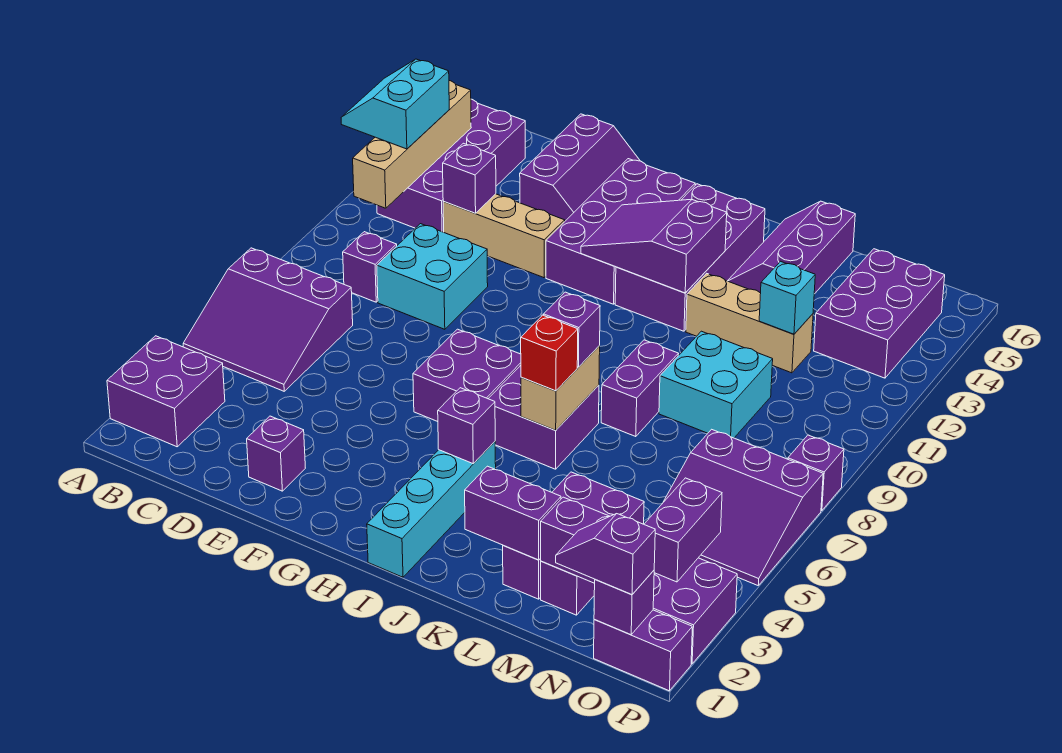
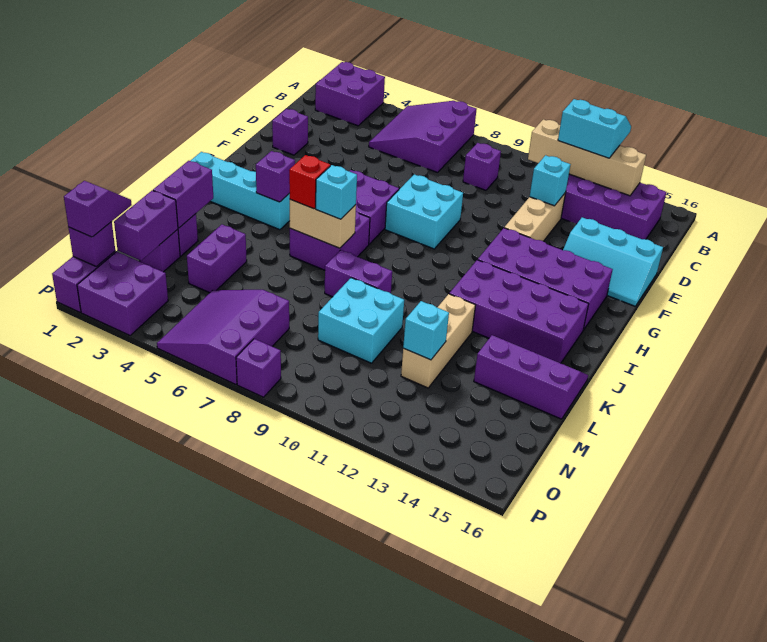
cyan 2x2 brick [377,224,488,329] -> cyan 2x2 brick moved to [385,174,463,249]
purple 1x1 brick [443,143,496,213] -> cyan 1x1 brick [530,155,571,206]
purple 2x3 slope [520,114,640,221] -> cyan 2x3 slope [563,217,663,306]
purple 2x3 slope [581,199,727,293] -> none
purple 1x1 brick [544,292,600,367] -> cyan 1x1 brick [316,165,357,219]
purple 2x3 brick [814,249,945,378] -> none
purple 1x2 brick [644,478,722,582] -> none

